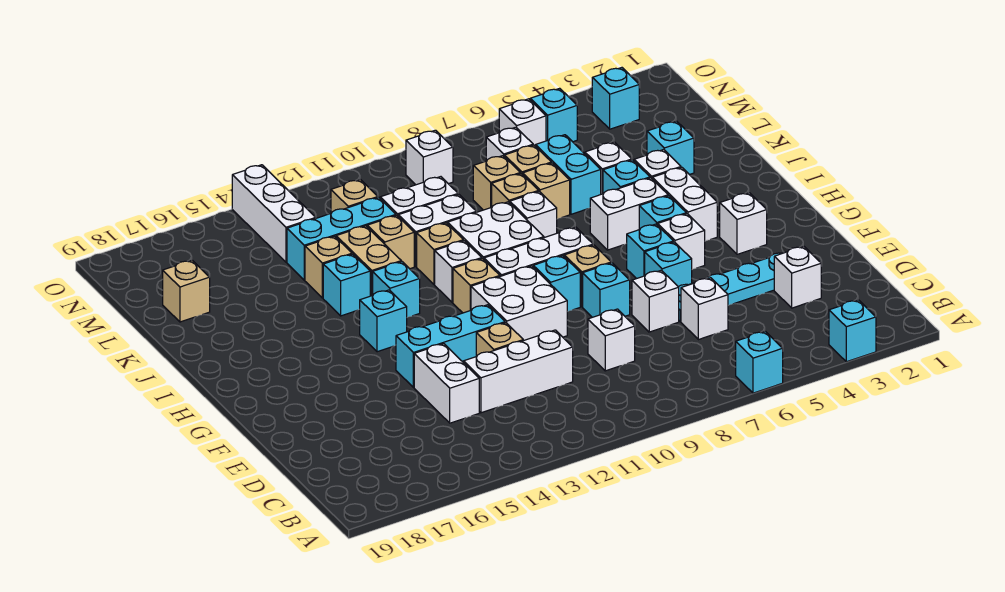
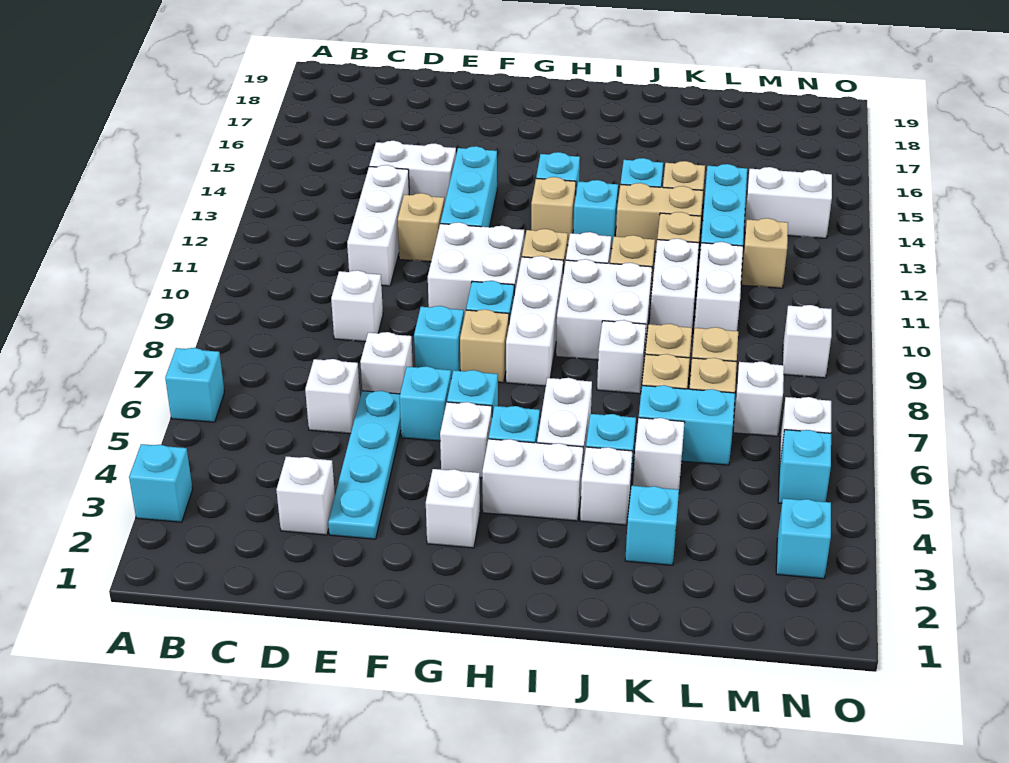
tan 1x1 brick [163,260,210,322] -> tan 1x1 brick moved to [531,177,576,245]
white 1x3 brick [232,165,316,262] -> white 1x2 brick [744,167,832,238]

